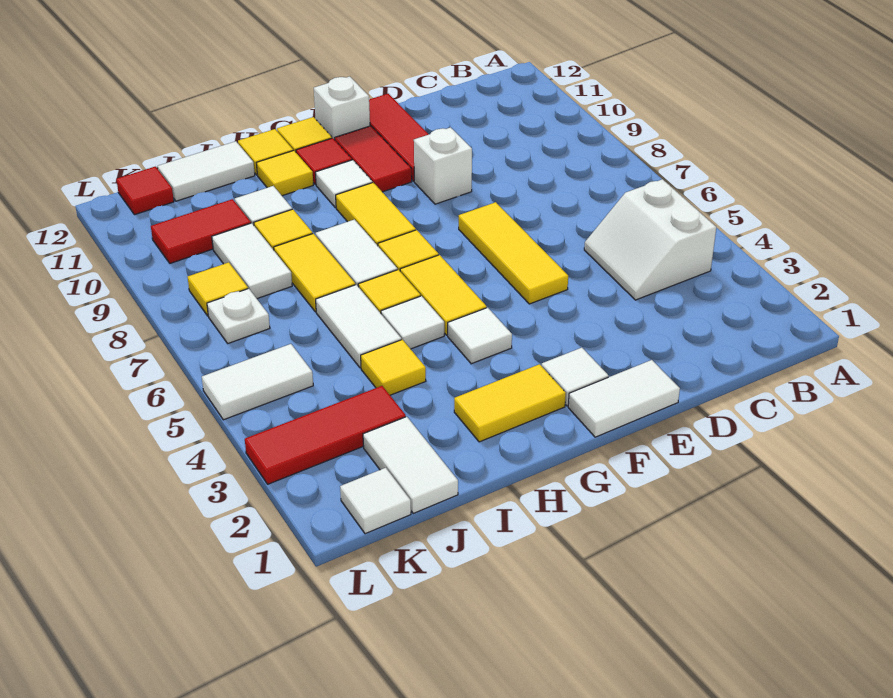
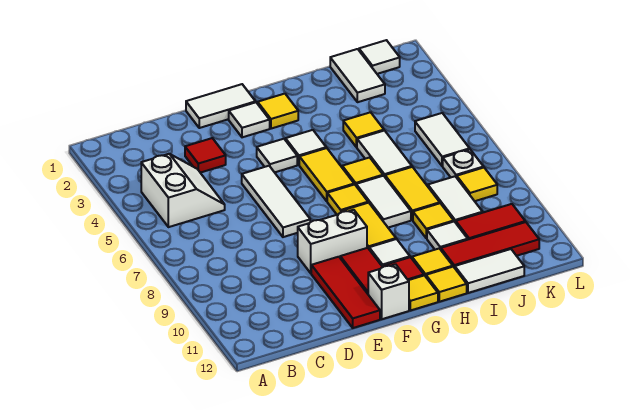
yellow 1x3 tile [459,202,568,304] -> white 1x3 tile [242,166,310,237]
white 1x1 brick [414,127,472,204] -> white 1x2 brick [298,210,367,273]
yellow 1x2 tile [454,364,566,442] -> yellow 1x1 tile [258,94,298,129]
white 1x1 tile [381,296,444,349] -> white 1x1 tile moved to [257,139,297,172]
red 1x3 tile [245,386,406,484] -> red 1x3 tile moved to [441,222,539,268]
white 1x2 tile [202,344,313,420] -> white 1x2 tile turned to [415,113,470,166]
red 1x1 tile [116,167,174,215] -> red 1x1 tile moved to [185,138,226,173]

